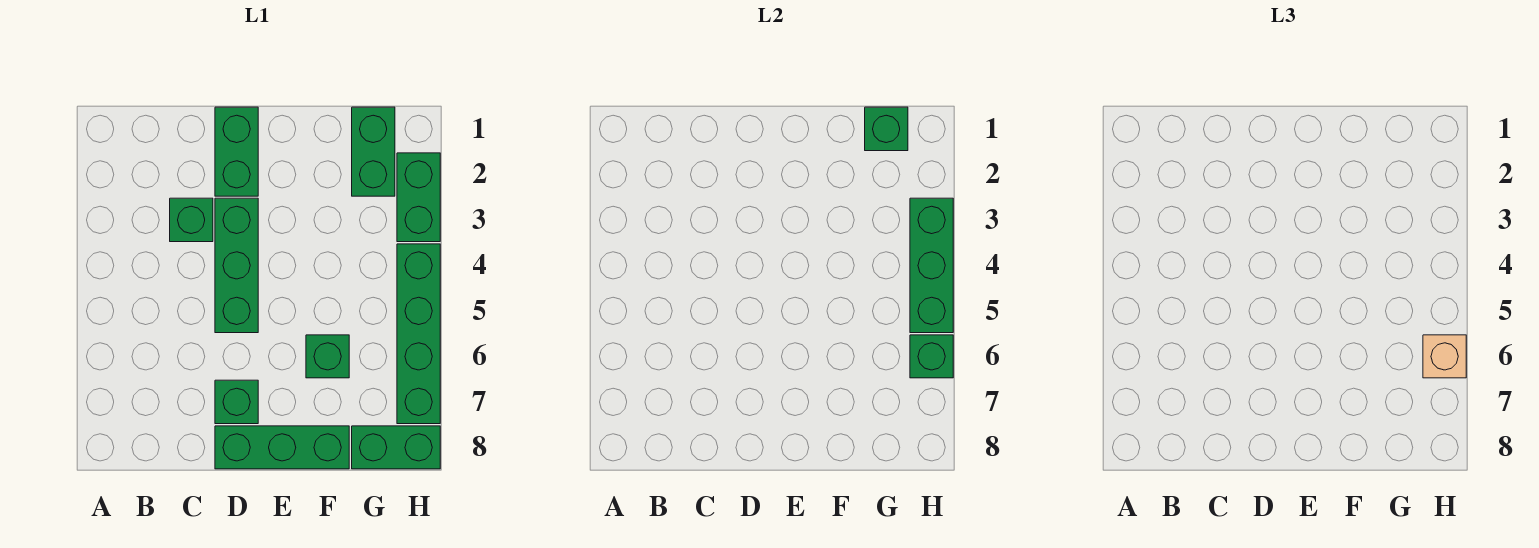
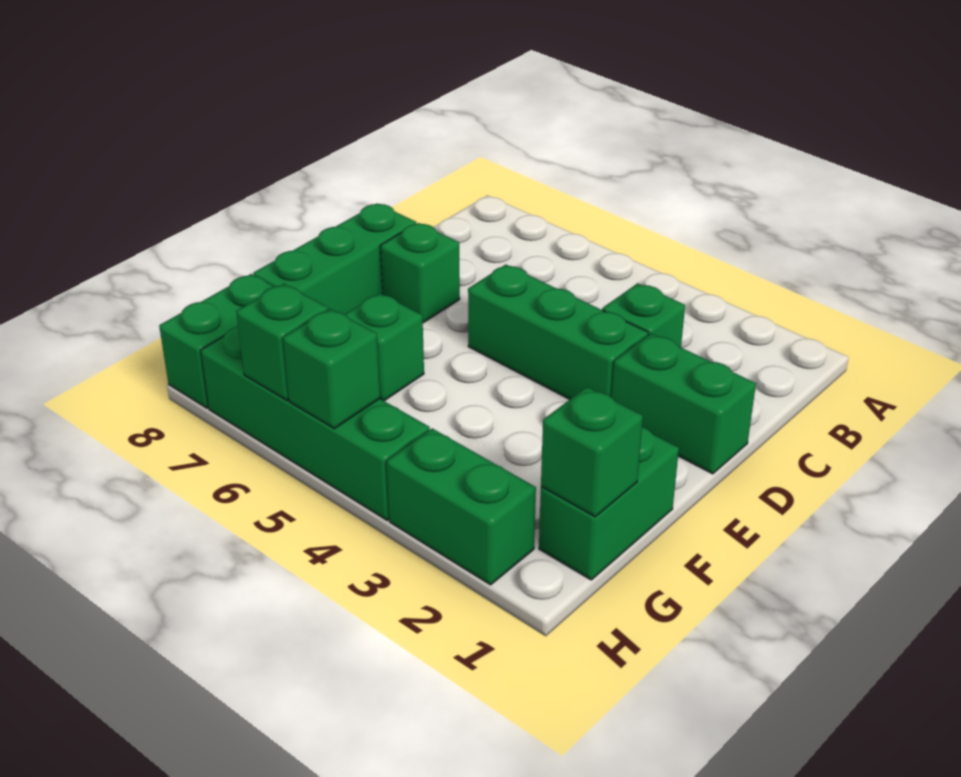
green 1x2 brick [352,107,395,196] -> green 1x2 brick turned to [539,427,679,580]
green 1x3 brick [910,198,953,333] -> green 1x1 brick [283,309,380,429]
tan 1x1 brick [1423,335,1466,378] -> none

